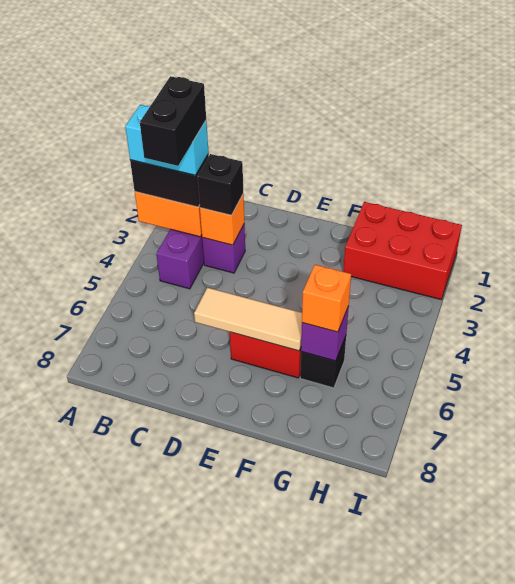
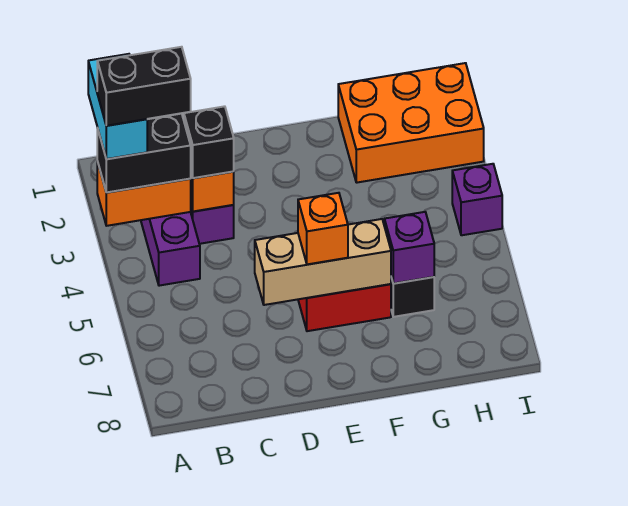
cyan 1x2 brick [125,105,209,175] -> cyan 1x2 brick turned to [88,54,147,159]
black 1x2 brick [140,76,206,166] -> black 1x2 brick turned to [97,47,191,126]
tan 1x3 tile [194,288,302,351] -> tan 1x3 brick [255,219,391,305]
red 2x3 brick [343,202,462,299] -> orange 2x3 brick [338,63,484,183]
orange 1x1 brick [302,265,351,332] -> orange 1x1 brick moved to [298,193,348,264]
none -> purple 1x1 brick [452,164,502,235]

